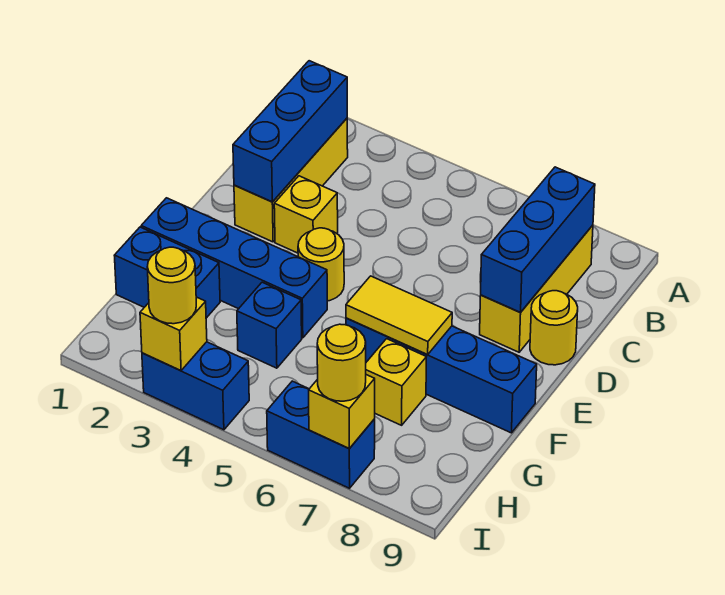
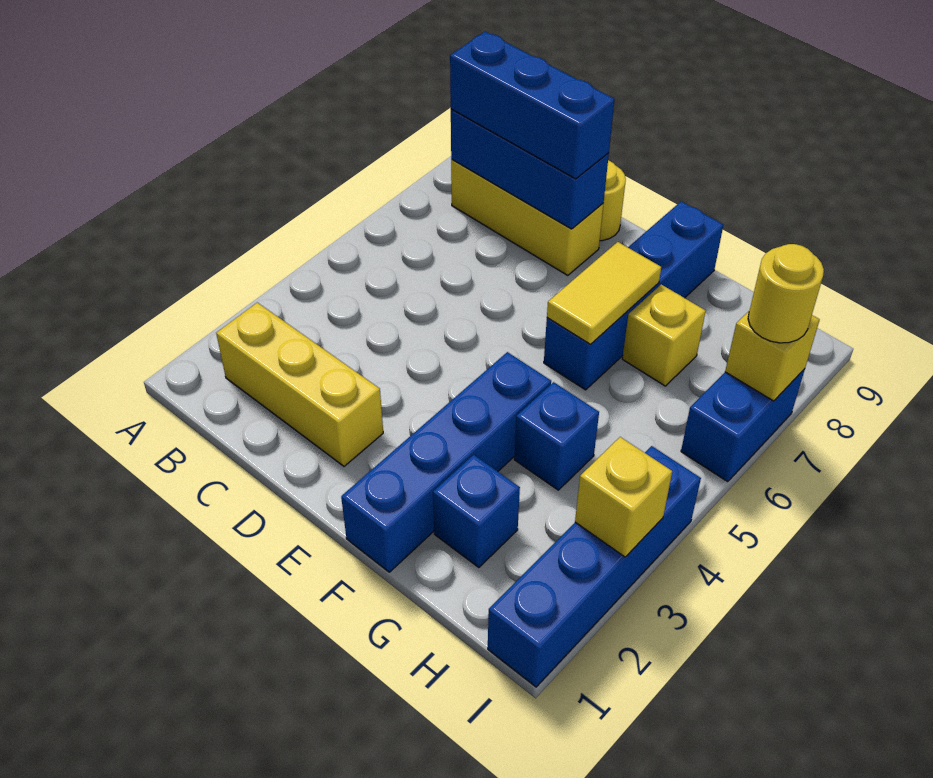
blue 1x3 brick [233,61,347,202] -> blue 1x3 brick moved to [450,32,615,179]
yellow 1x1 brick [274,176,338,253] -> none
yellow 1x1 round brick [298,228,344,301] -> none
blue 1x2 brick [114,227,220,318] -> blue 1x1 brick [433,455,520,568]
blue 1x2 brick [142,342,249,430] -> blue 1x4 brick [488,446,701,687]
yellow 1x1 round brick [147,247,196,324] -> none

